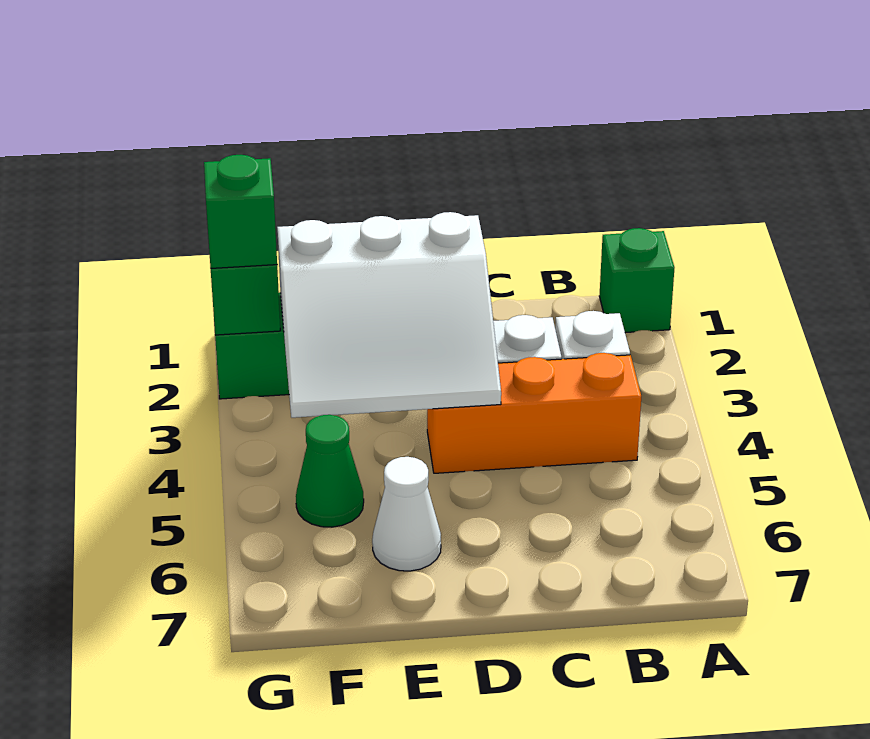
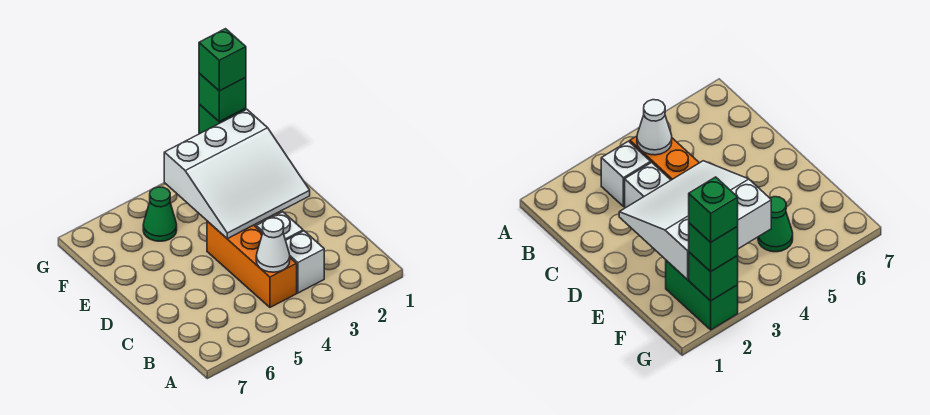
green 1x1 brick [599,228,675,333] -> green 1x1 brick moved to [199,29,246,91]
white 3x3 slope [277,212,501,418] -> white 3x3 slope turned to [164,109,310,239]
white 1x1 cone [372,457,441,571] -> white 1x1 cone moved to [256,218,290,272]

